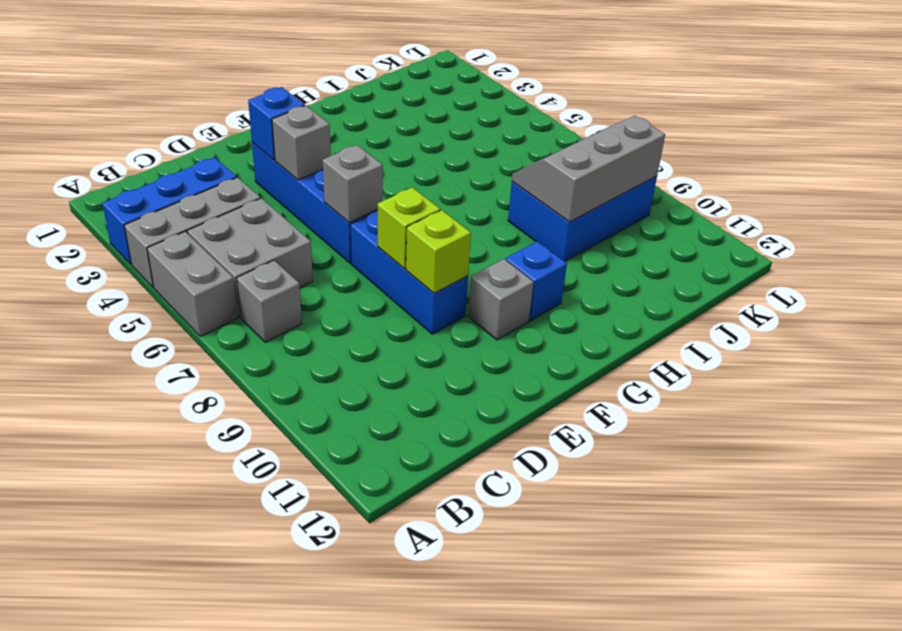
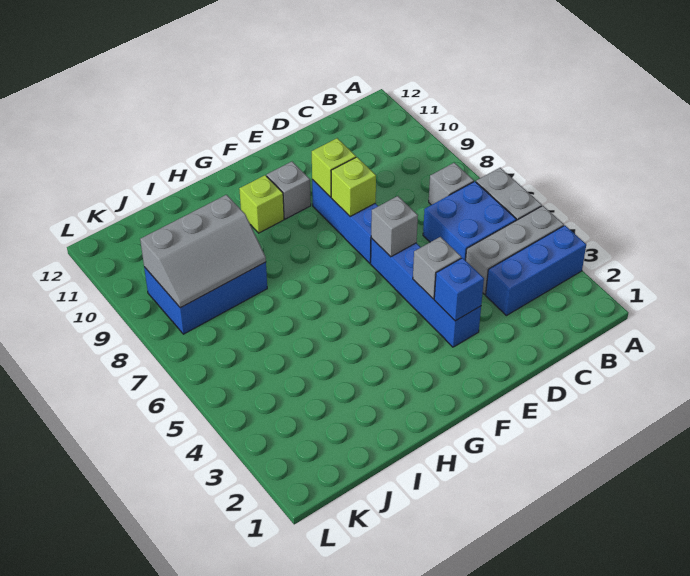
grey 2x2 brick [187,198,313,317] -> blue 2x2 brick [423,181,516,261]
blue 1x1 brick [506,241,567,321] -> lime 1x1 brick [239,175,284,233]

